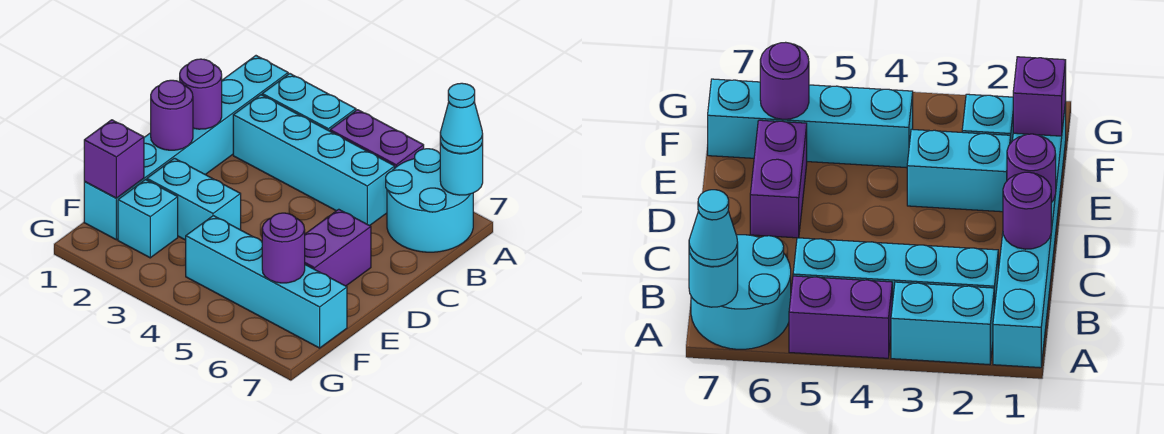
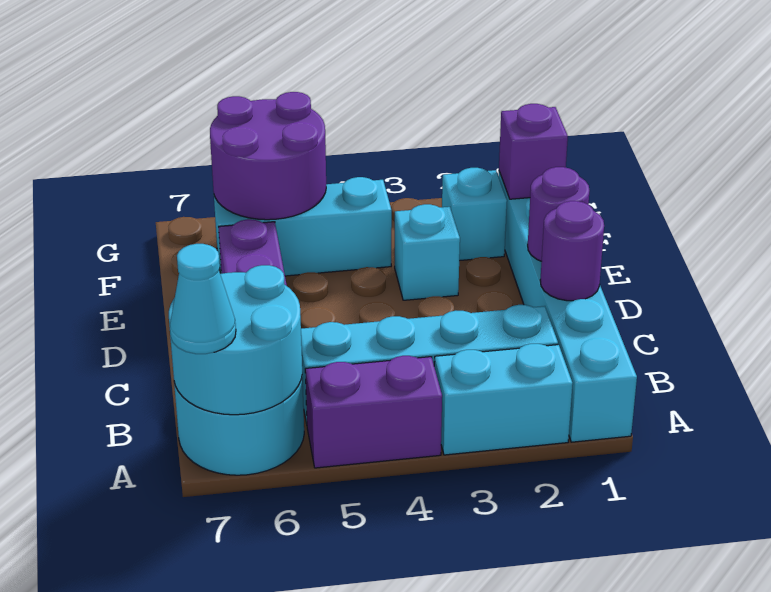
cyan 1x1 round brick [440,141,483,195] -> cyan 2x2 round brick [169,265,302,415]
cyan 1x2 brick [147,158,241,240] -> cyan 1x1 brick [395,204,460,300]
cyan 1x4 brick [186,216,347,348] -> cyan 1x3 brick [214,177,392,276]
purple 1x1 round brick [262,213,305,283] -> purple 2x2 round brick [210,92,326,220]

